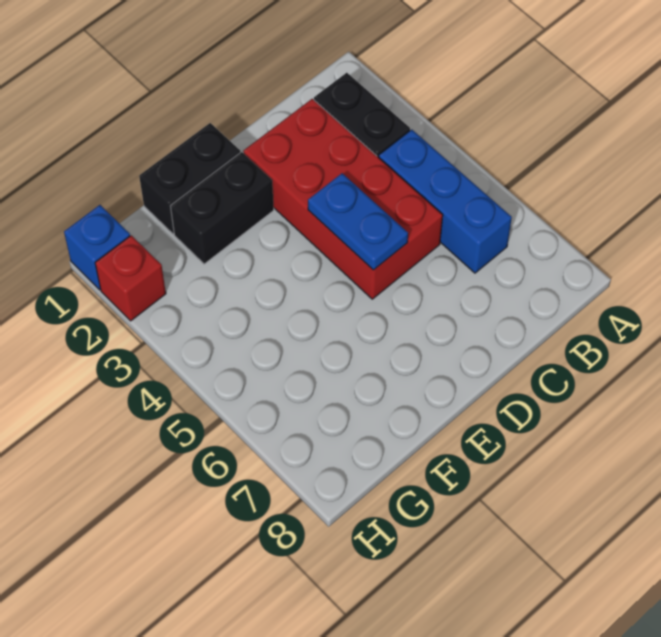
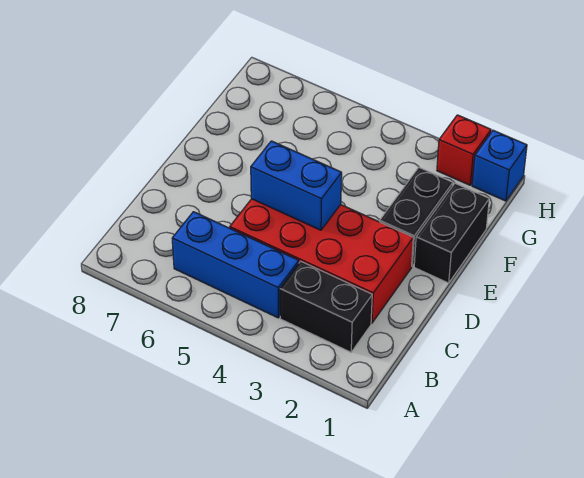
blue 1x2 plate [308,173,408,270] -> blue 1x2 brick [251,141,342,230]

